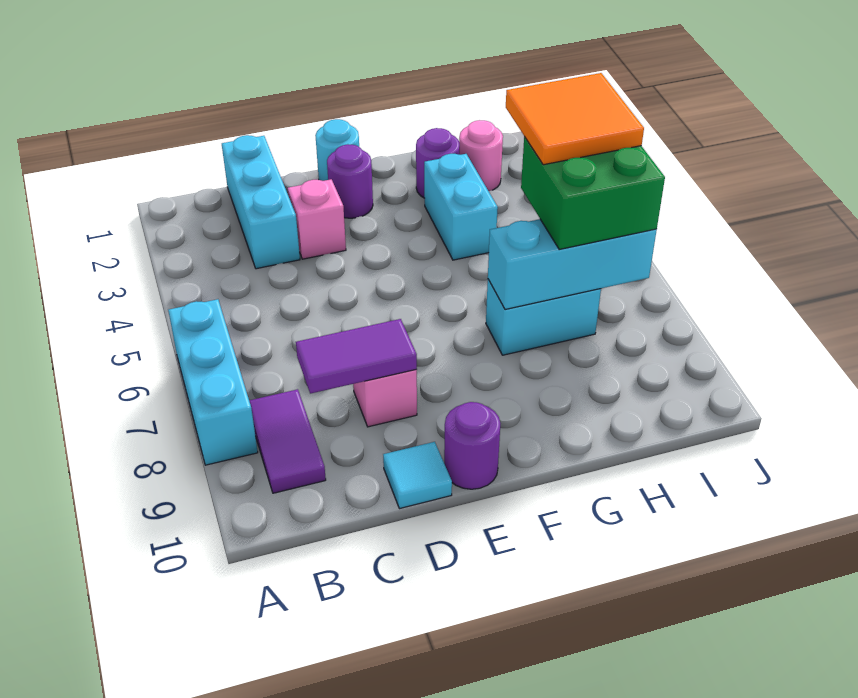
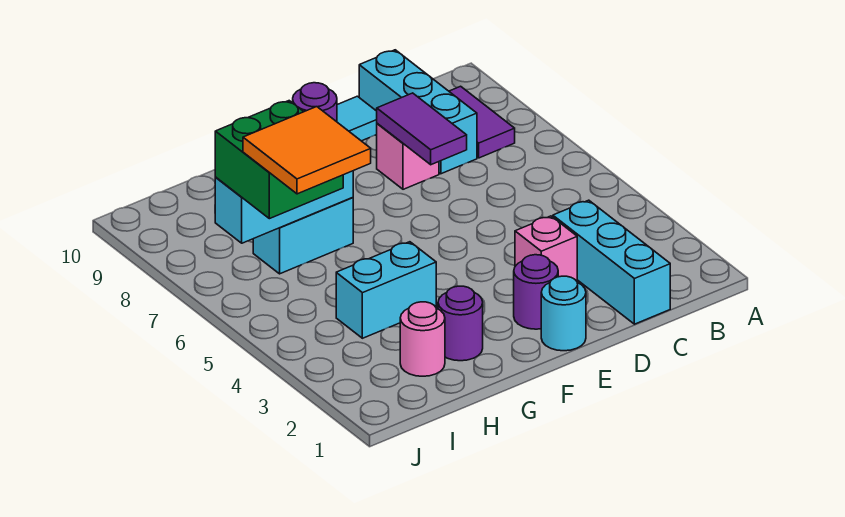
cyan 1x3 brick [168,299,258,465] -> cyan 1x3 brick moved to [359,50,477,174]
purple 1x2 tile [296,319,417,394] -> purple 1x2 tile turned to [377,93,467,165]
cyan 1x2 brick [424,154,498,260] -> cyan 1x2 brick turned to [336,242,436,338]

